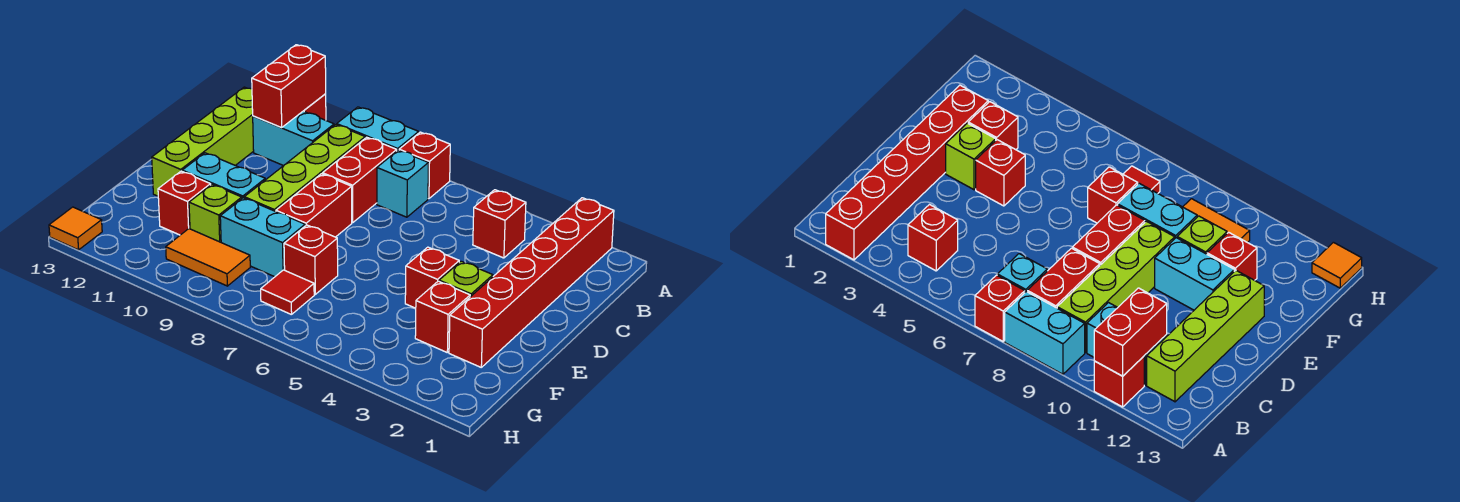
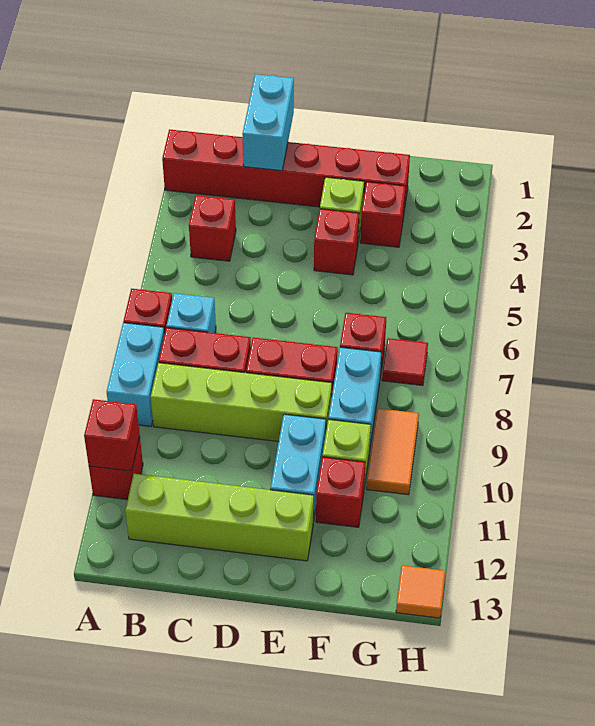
red 1x2 brick [252,45,326,127] -> red 1x1 brick [84,399,140,471]
cyan 1x2 brick [253,111,334,166] -> cyan 1x2 brick moved to [243,74,294,171]

